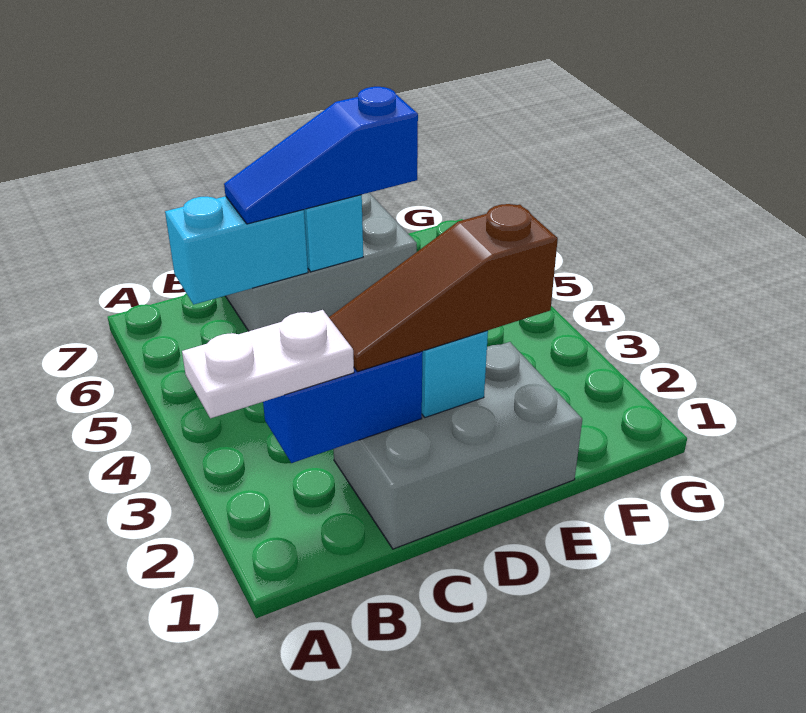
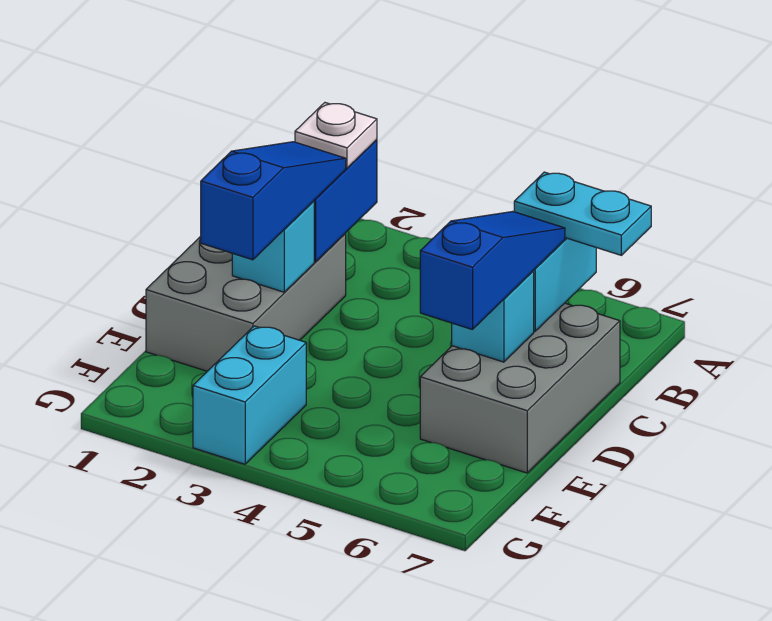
white 1x2 plate [182,310,354,418] -> white 1x1 plate [295,103,377,168]
none -> cyan 1x2 plate [514,172,651,255]
brown 1x3 slope [329,204,558,372] -> blue 1x3 slope [201,142,346,260]
none -> cyan 1x2 brick [193,326,306,464]

